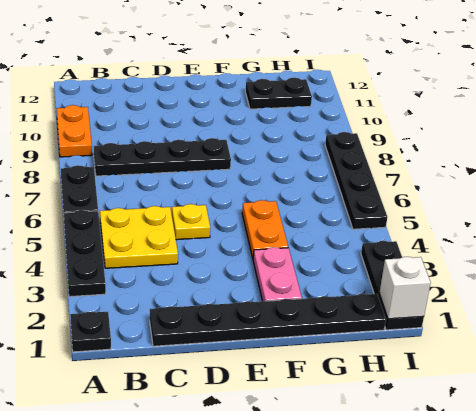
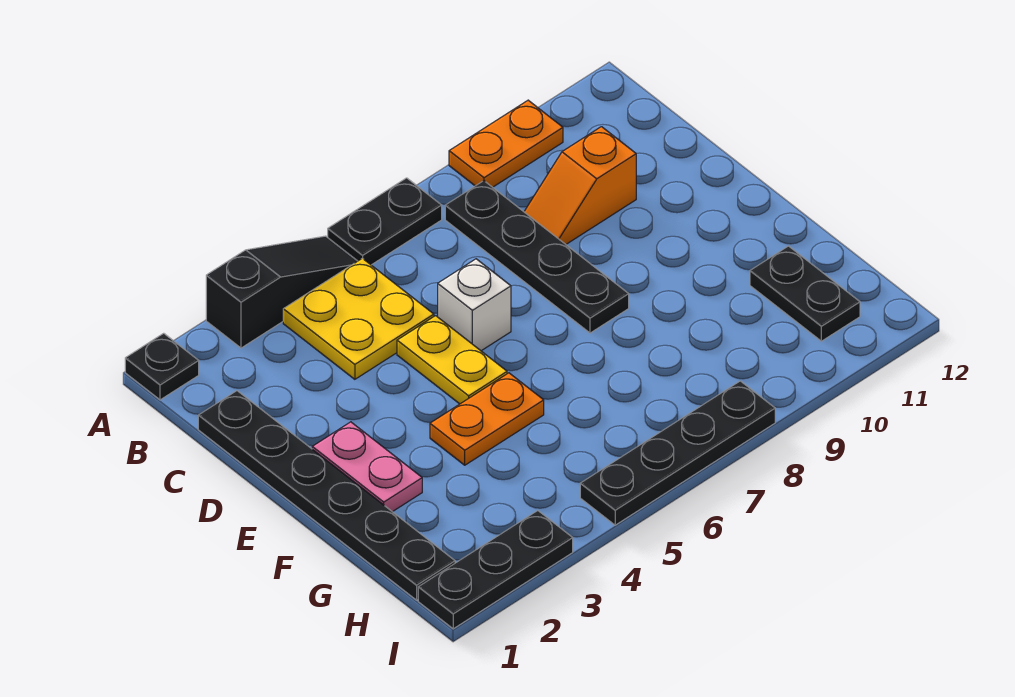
black 1x3 plate [64,210,106,297] -> black 1x3 slope [206,236,357,348]
none -> orange 1x2 slope [524,127,636,244]
yellow 1x1 plate [172,204,210,240] -> yellow 1x2 plate [397,316,507,404]
pink 1x2 plate [253,247,302,301] -> pink 1x2 plate turned to [312,422,422,512]
white 1x1 brick [379,257,431,319] -> white 1x1 brick moved to [438,259,511,351]

